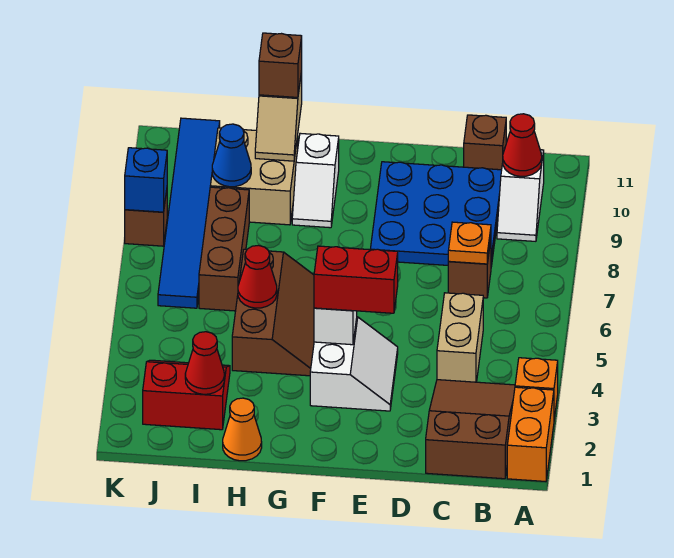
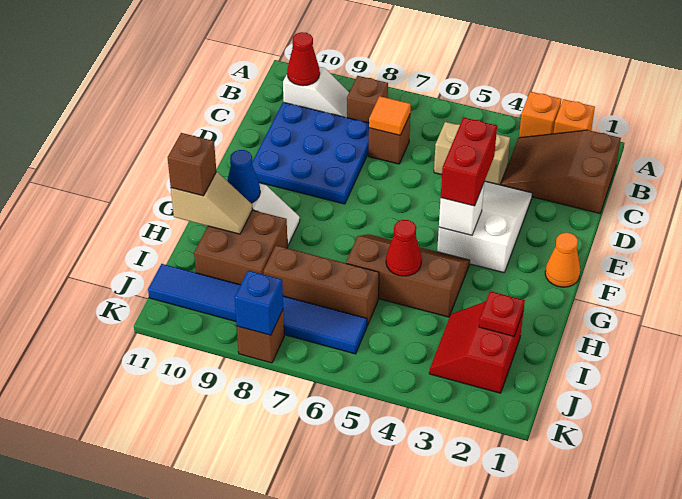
orange 1x2 brick [507,387,554,481] -> orange 1x1 brick [554,99,595,134]
orange 1x1 plate [448,222,491,264] -> orange 1x1 tile [369,96,411,135]
brown 1x1 brick [464,115,506,170] -> brown 1x1 brick moved to [347,76,388,123]
white 2x2 slope [310,317,398,411] -> white 2x3 slope [437,181,532,273]
orange 1x1 cone [223,398,262,461] -> orange 1x1 cone moved to [545,233,580,287]
tan 2x2 brick [210,128,298,225] -> brown 2x2 brick [194,210,288,285]
red 1x1 cone [185,332,224,394] -> red 1x1 plate [479,291,525,336]
blue 1x1 cone [212,124,251,187] -> blue 1x1 cone moved to [227,150,260,203]

